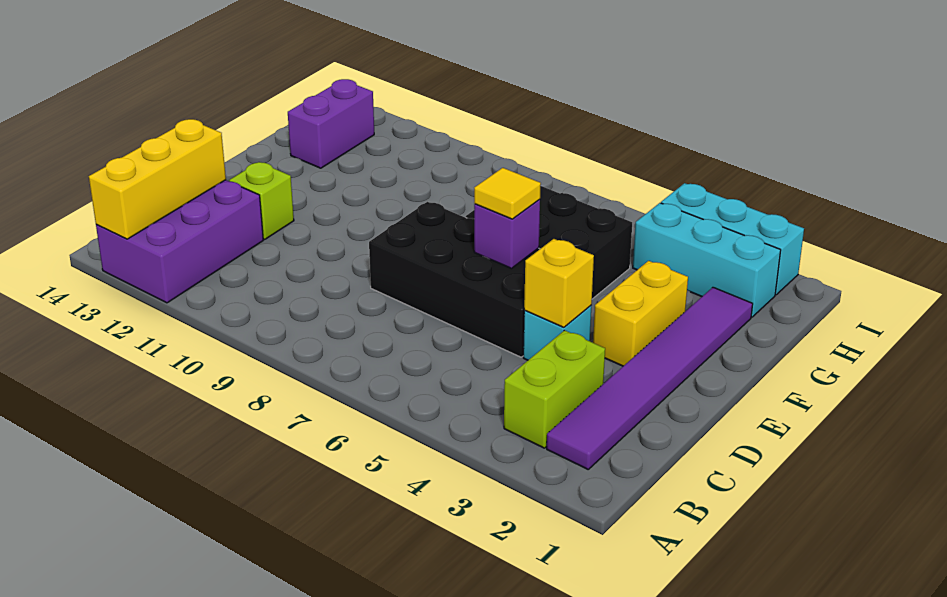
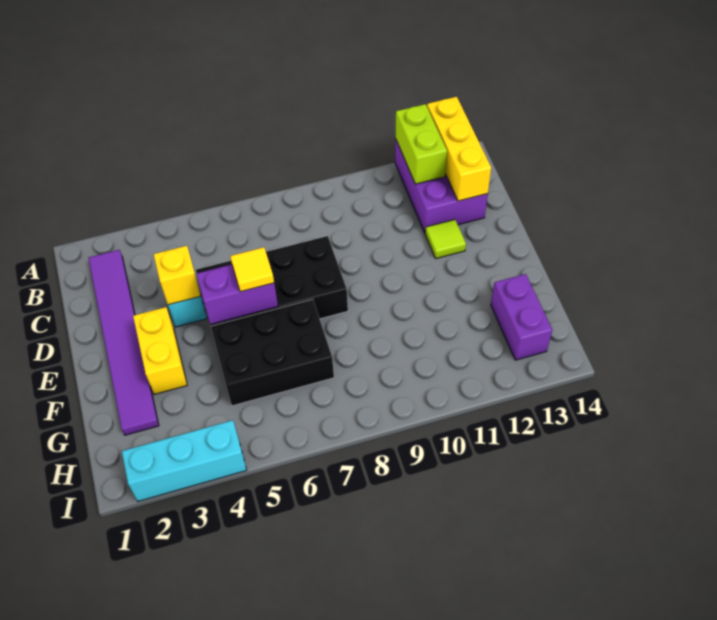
lime 1x2 brick [504,330,605,448] -> lime 1x2 brick moved to [396,104,447,184]
lime 1x1 brick [229,162,294,240] -> lime 1x1 tile [425,220,466,259]
purple 1x1 brick [474,199,540,269] -> purple 1x2 brick [196,264,278,325]
cyan 1x3 brick [633,203,781,317] -> none

